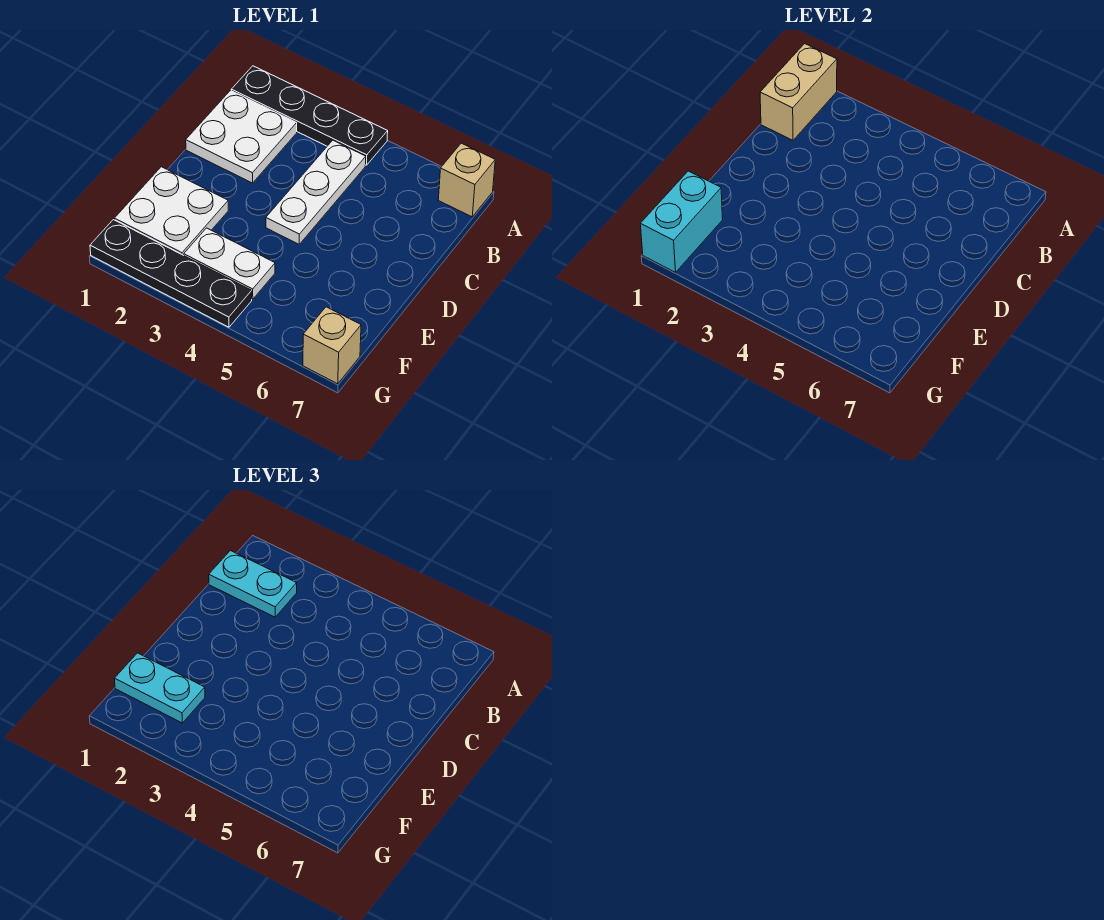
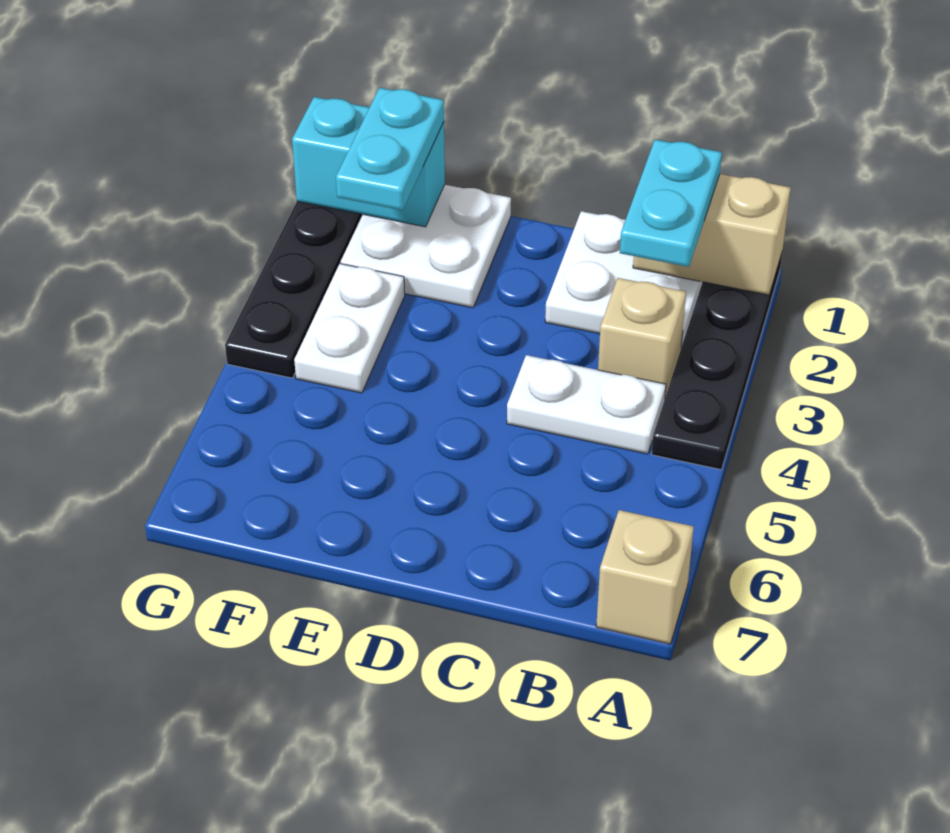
white 1x3 plate [266,140,366,244] -> white 1x2 plate [507,355,666,454]
tan 1x1 brick [303,307,361,384] -> tan 1x1 brick moved to [598,278,686,397]

